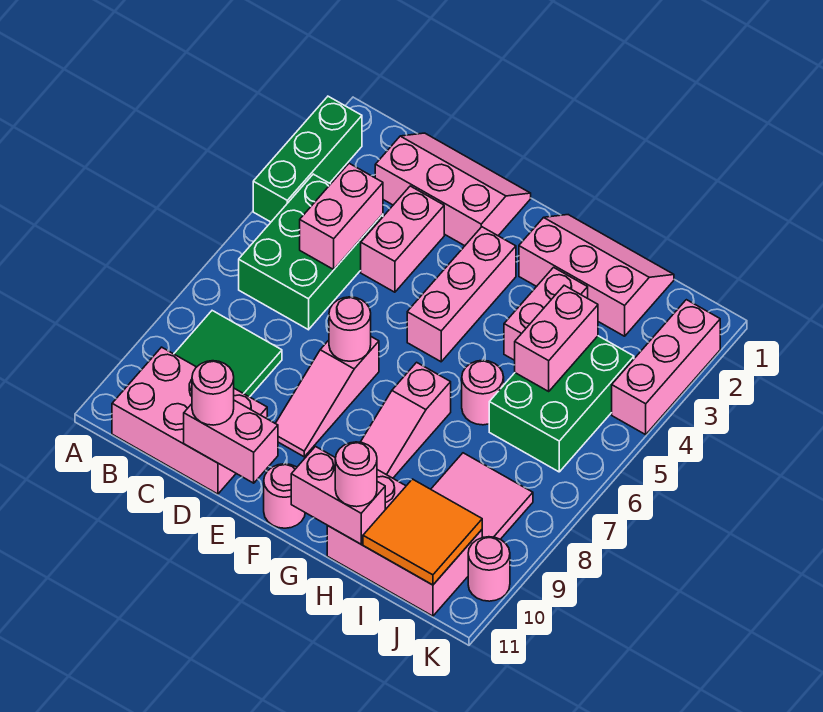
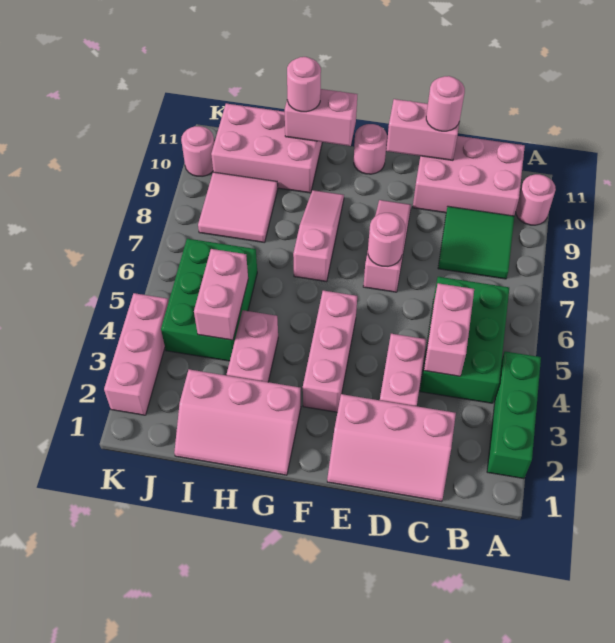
pink 1x1 round brick [462,360,504,425] -> pink 1x1 round brick moved to [516,174,556,225]
orange 2x2 tile [363,479,482,585] -> none

